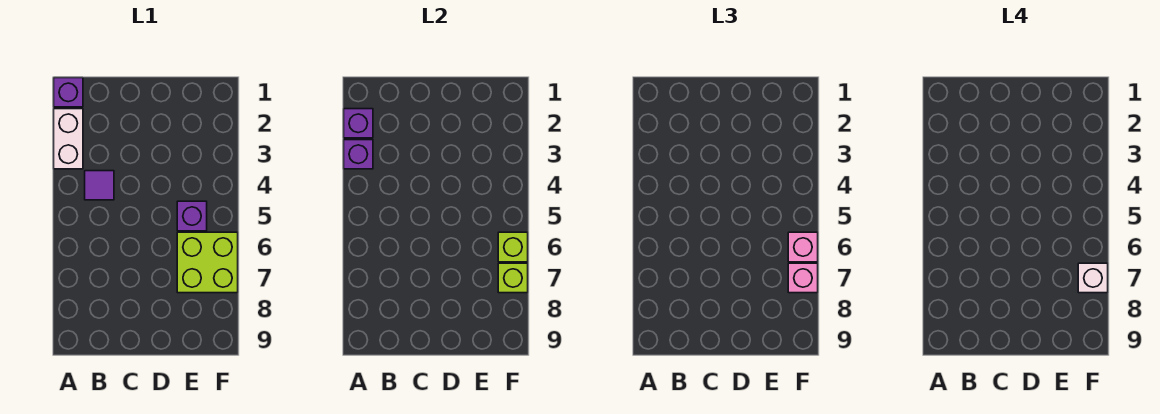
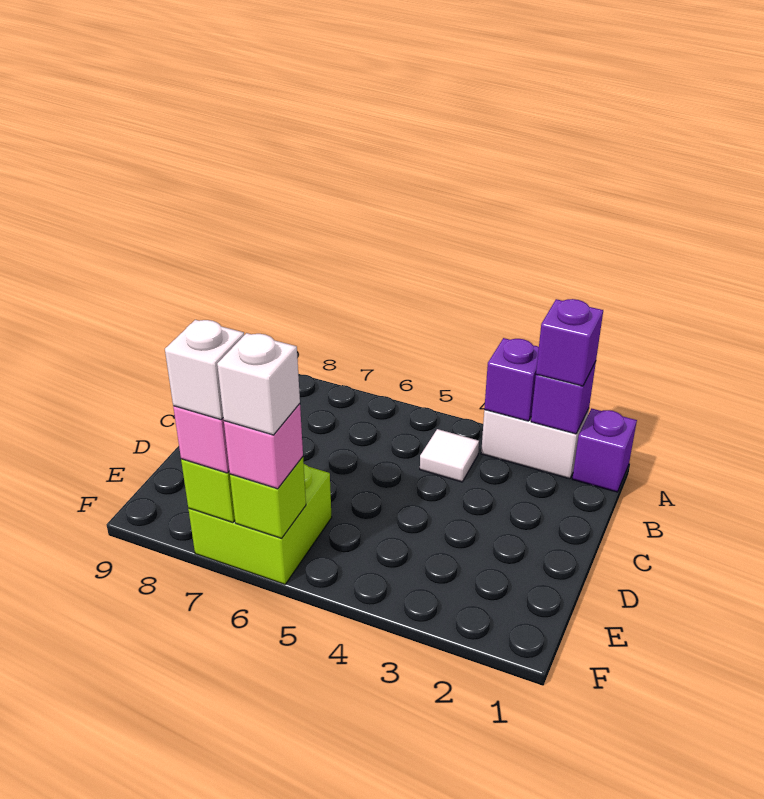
purple 1x1 tile [85,171,114,200] -> white 1x1 tile [420,429,479,482]
purple 1x1 brick [177,201,207,231] -> purple 1x1 brick moved to [536,299,603,386]
none -> white 1x1 brick [217,333,300,435]

